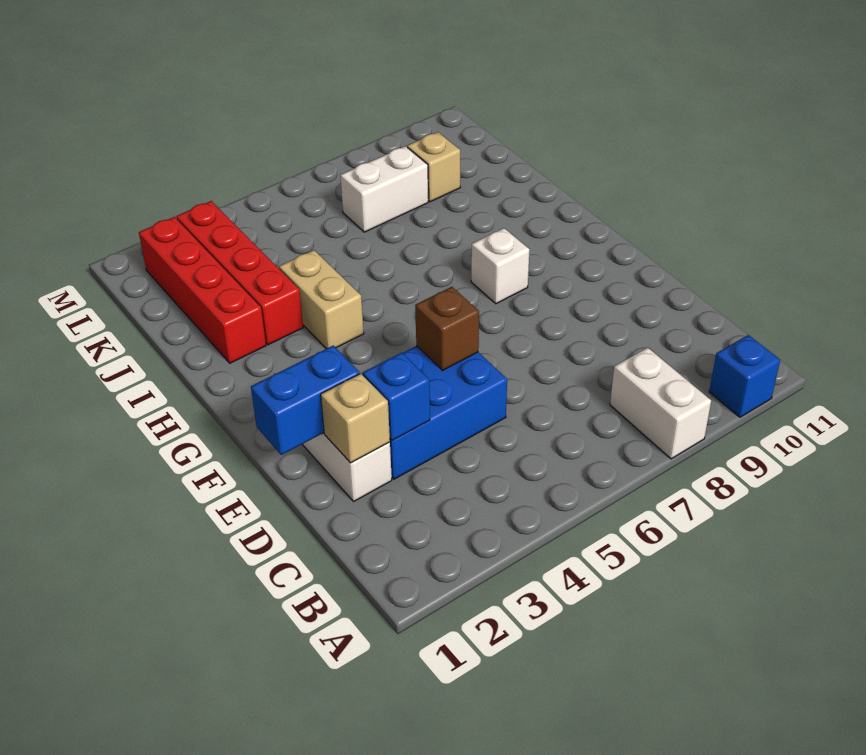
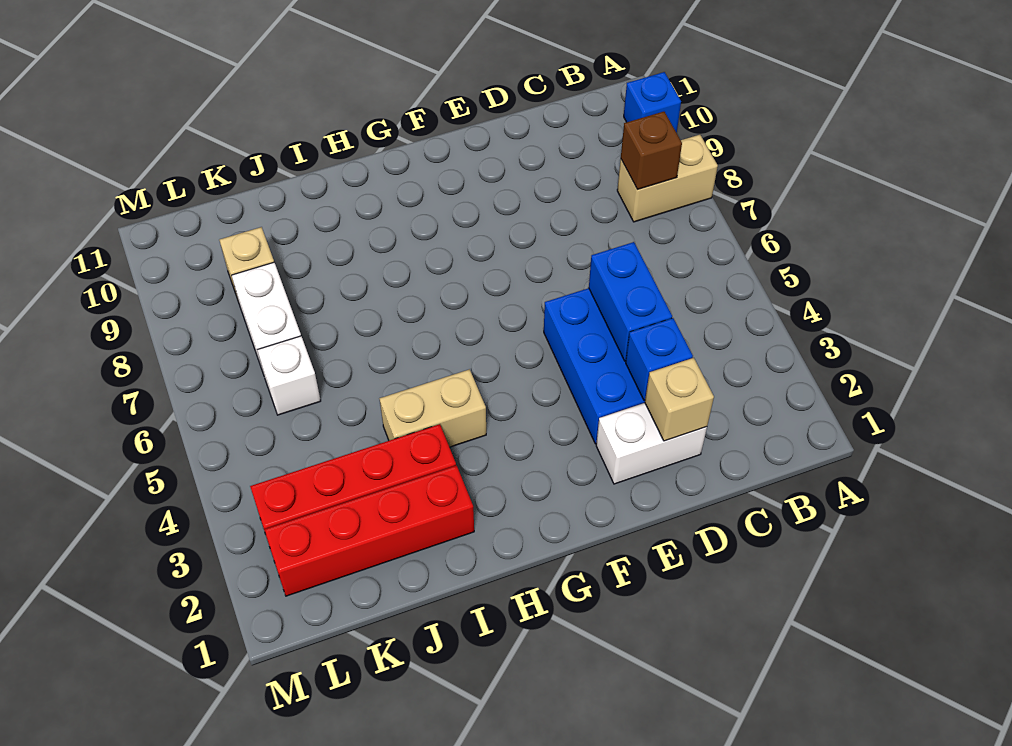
white 1x2 brick [610,348,711,459] -> tan 1x2 brick [617,135,718,222]
blue 1x2 brick [251,346,360,455] -> blue 1x2 brick moved to [589,242,672,361]
brown 1x1 brick [415,287,479,370] -> brown 1x1 brick moved to [621,112,682,190]
white 1x1 brick [471,228,530,304] -> white 1x1 brick moved to [257,336,321,415]

